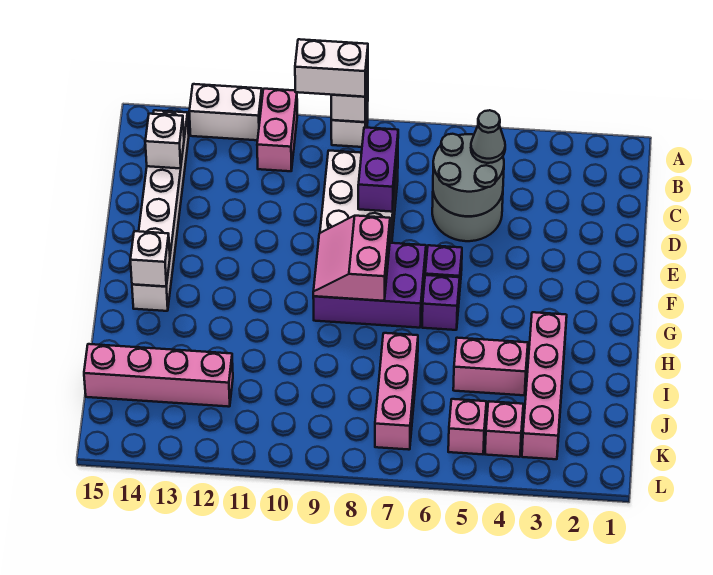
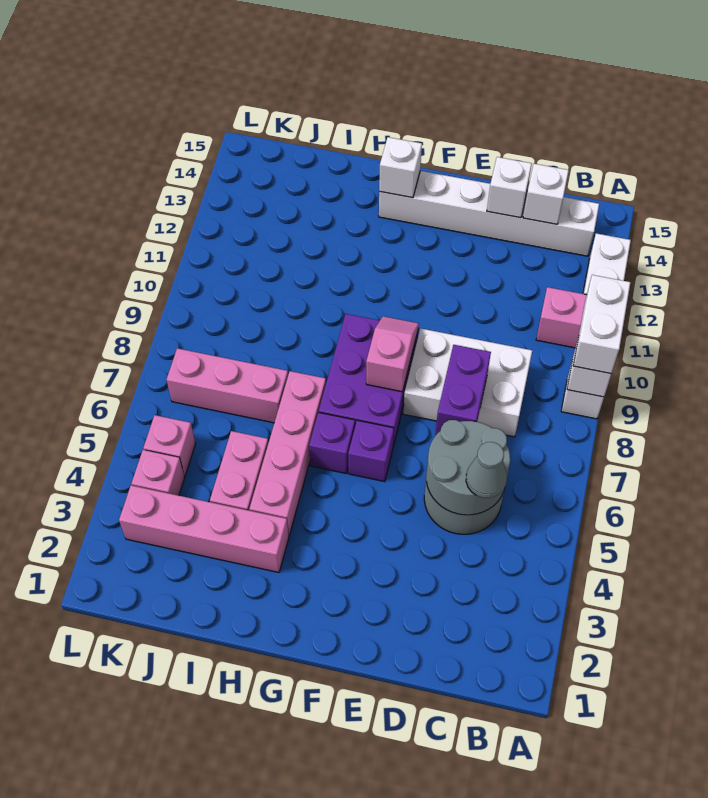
purple 1x2 brick [358,127,398,212] -> purple 1x2 brick turned to [435,345,491,435]
none -> white 1x1 brick [487,157,532,218]
pink 2x2 slope [313,216,390,301] -> pink 1x2 slope [366,316,419,392]
pink 1x4 brick [84,344,233,407] -> pink 1x4 brick moved to [249,371,326,535]

